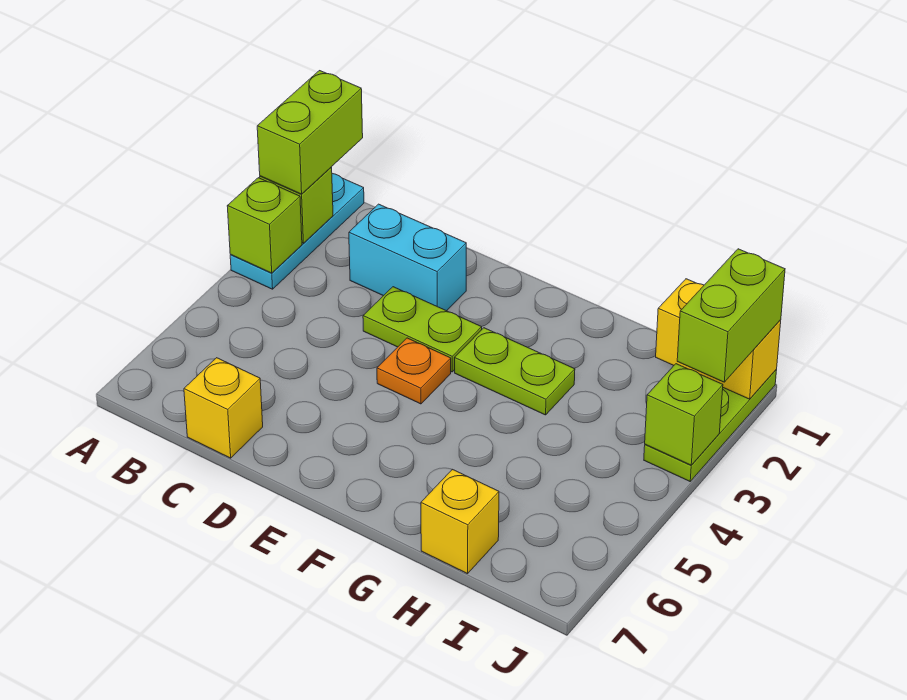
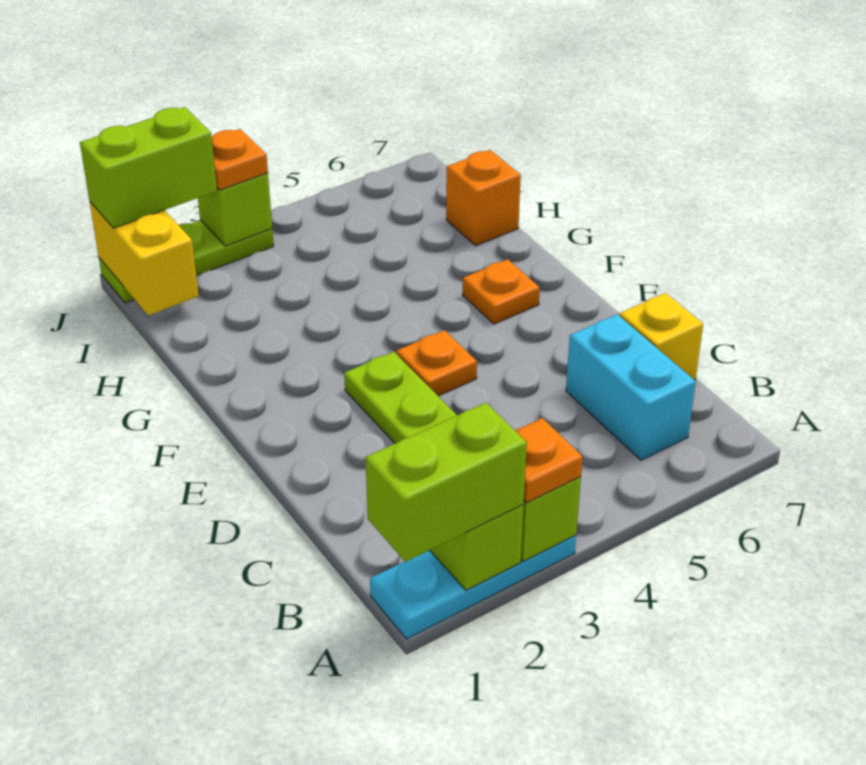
none -> orange 1x1 plate [515,418,583,503]
cyan 1x2 brick [349,204,466,311] -> cyan 1x2 brick moved to [566,314,696,460]
lime 1x2 plate [455,328,575,415] -> none
none -> orange 1x1 plate [462,259,540,324]
yellow 1x1 brick [421,469,499,574] -> orange 1x1 brick [446,150,521,246]
none -> orange 1x1 plate [212,129,268,190]

